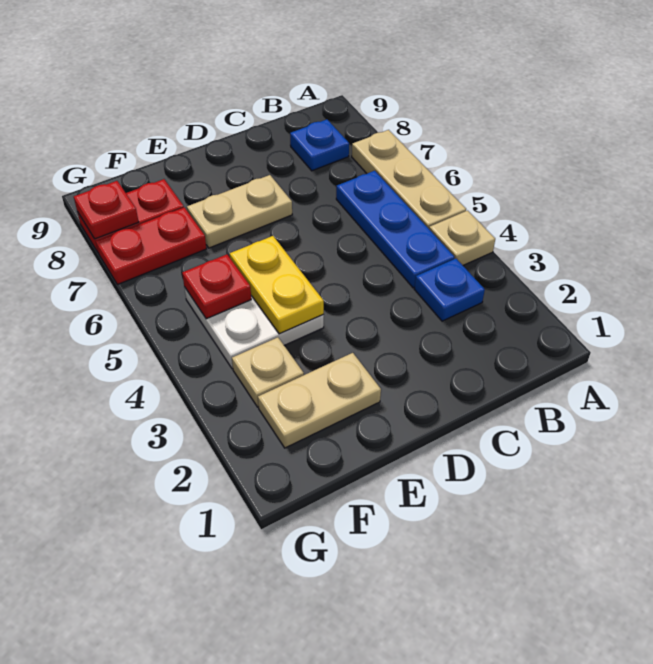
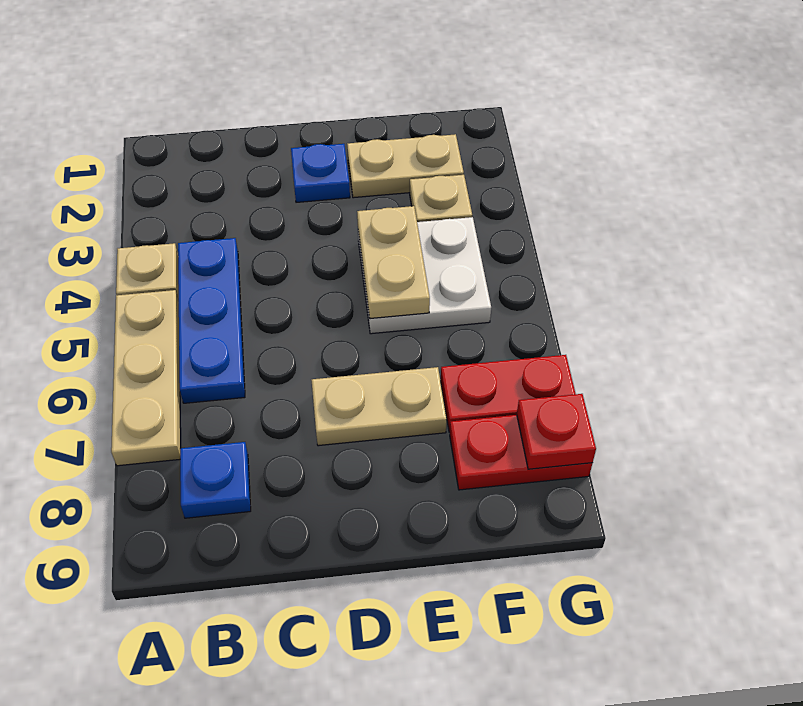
blue 1x1 plate [414,259,485,321] -> blue 1x1 plate moved to [291,144,350,202]
yellow 1x2 plate [230,236,324,334] -> tan 1x2 plate [357,206,430,319]
red 1x1 plate [182,254,251,319] -> none

